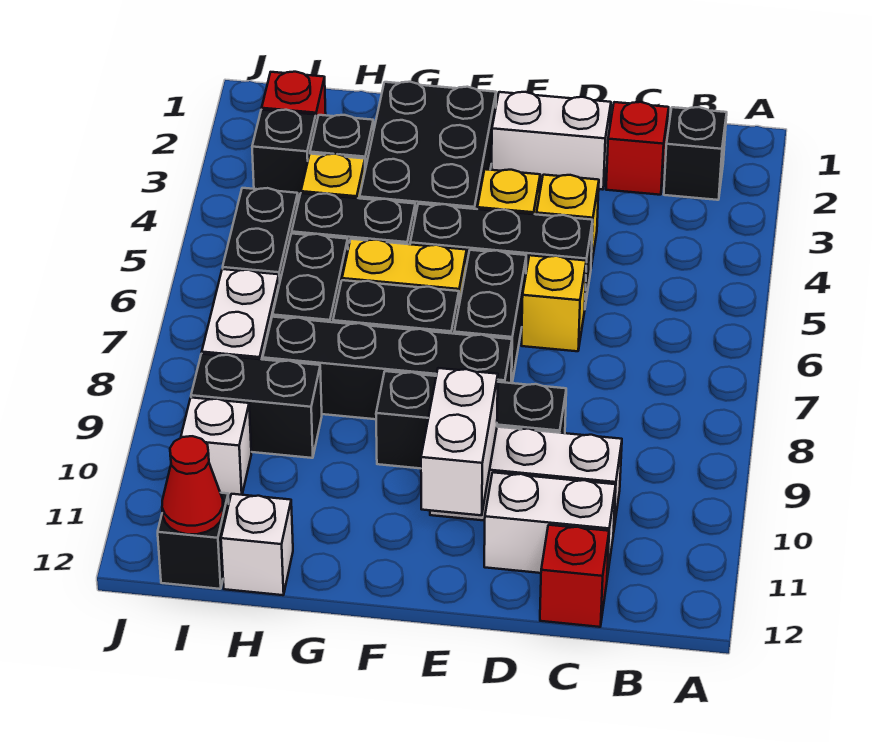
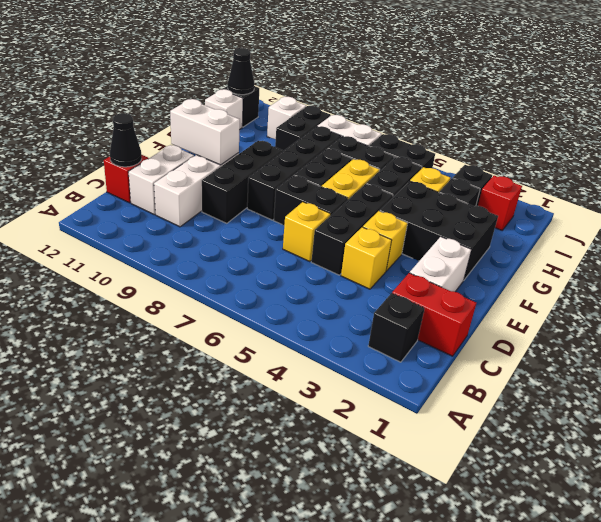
red 1x1 brick [606,102,669,195] -> red 1x2 brick [392,273,476,356]
none -> black 1x1 cone [110,113,142,167]
red 1x1 cone [162,436,223,534] -> black 1x1 cone [228,48,254,95]

